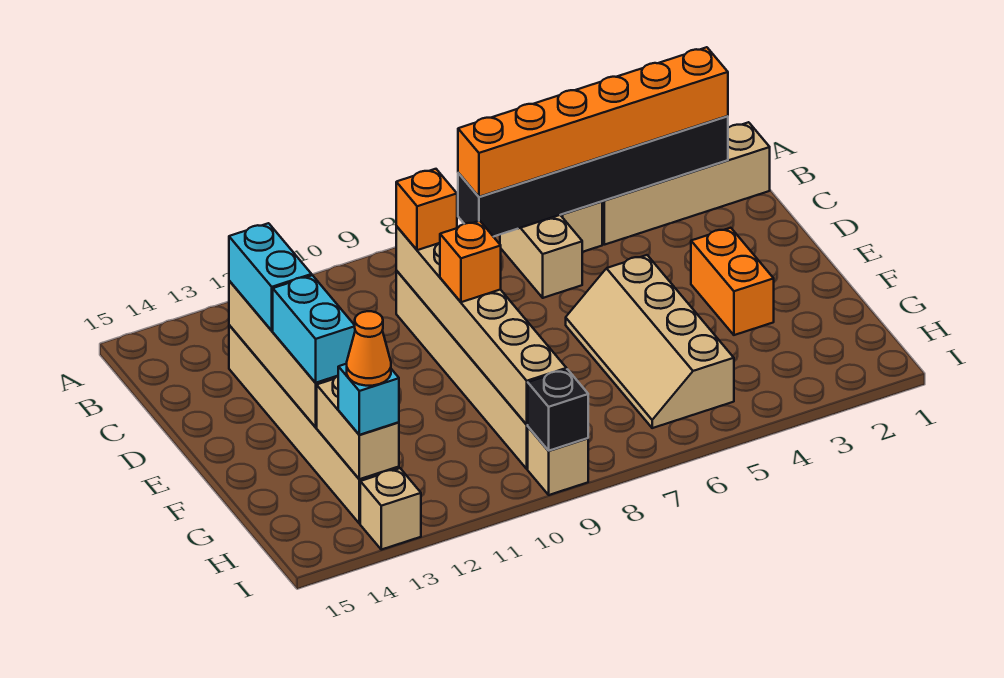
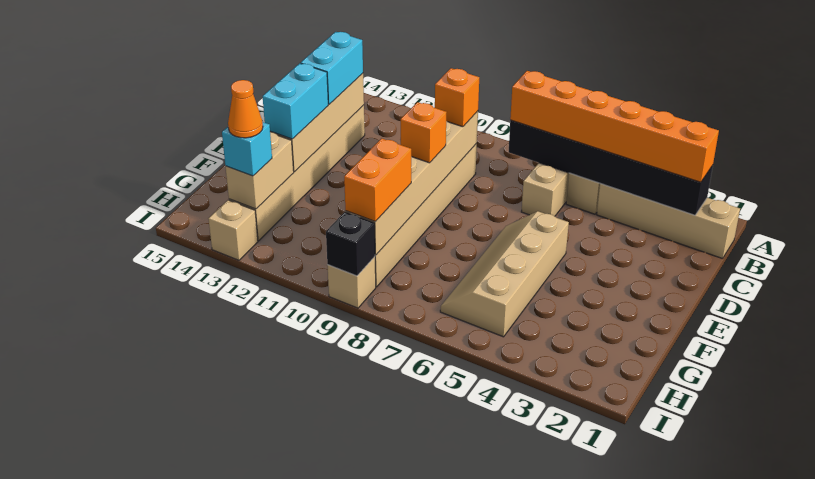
orange 1x2 brick [691,228,774,335] -> orange 1x2 brick moved to [344,138,411,222]

